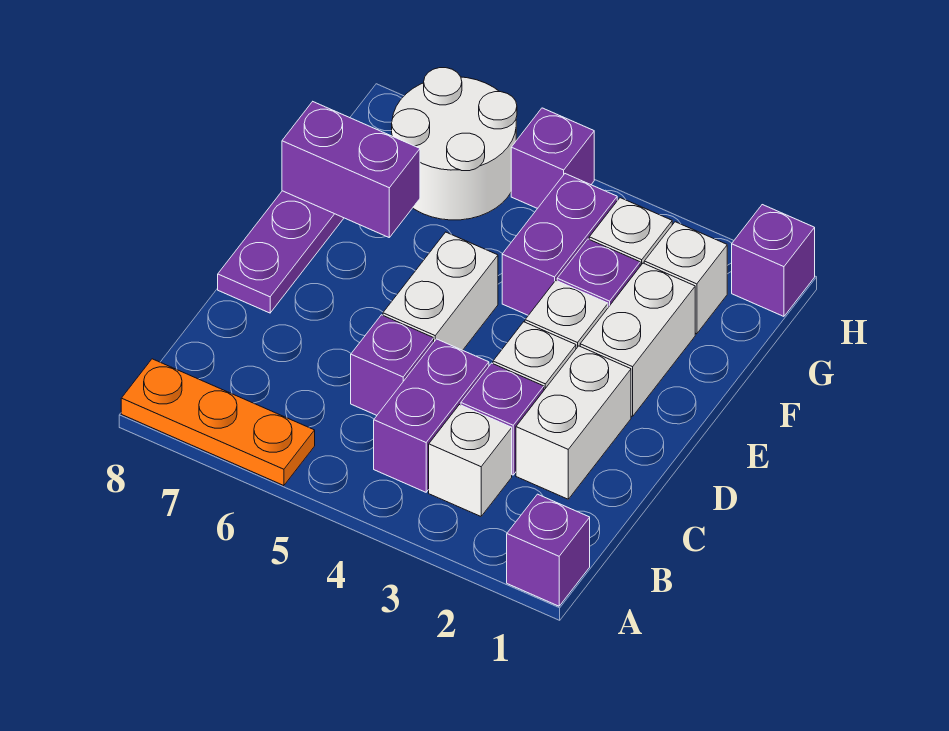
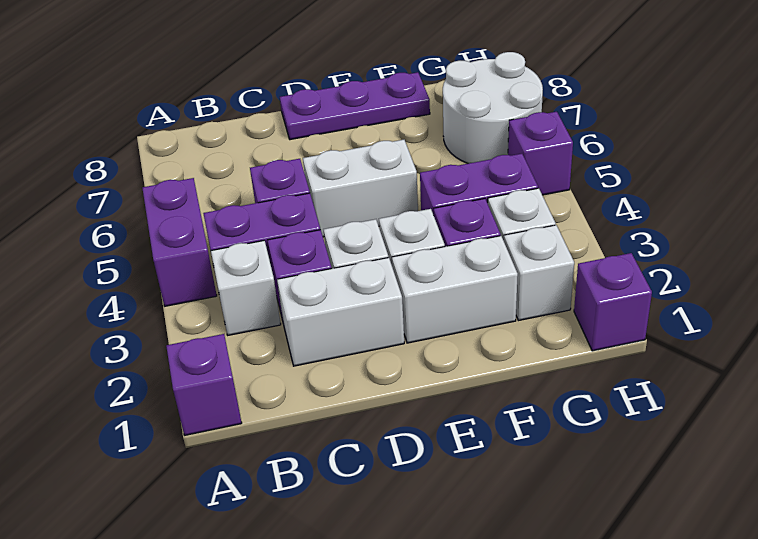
orange 1x3 plate [121,359,315,486] -> none
purple 1x2 brick [282,102,420,237] -> purple 1x2 brick moved to [142,178,217,306]

